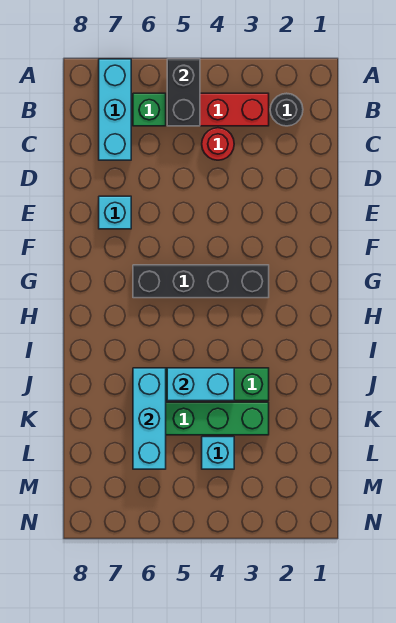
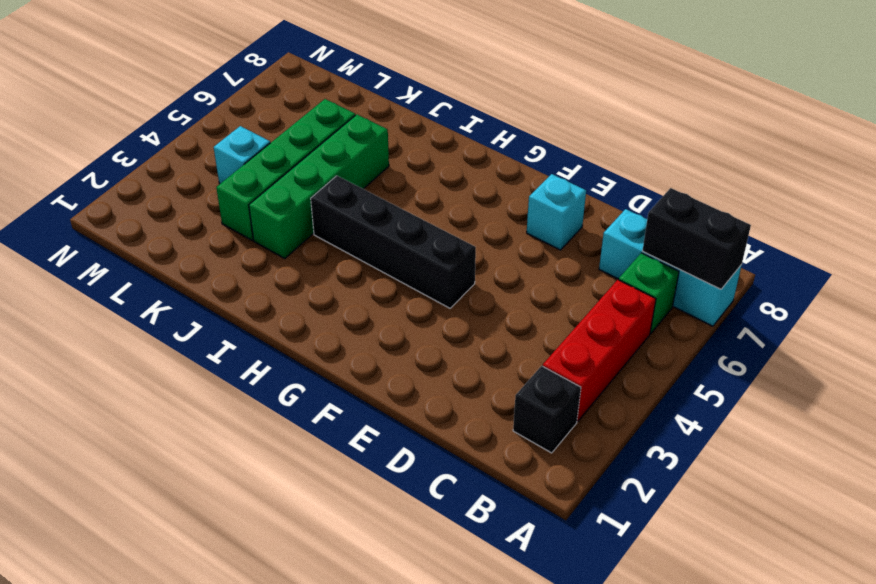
black 1x2 brick [167,59,200,126] -> black 1x2 brick moved to [643,188,751,289]
black 1x1 round brick [270,93,303,126] -> black 1x1 brick [513,366,581,453]
red 1x1 round brick [202,128,234,160] -> none
black 1x4 brick [133,265,269,298] -> black 1x4 brick turned to [311,176,476,308]
cyan 1x2 brick [167,368,234,401] -> none
cyan 1x3 brick [133,368,166,469] -> none

